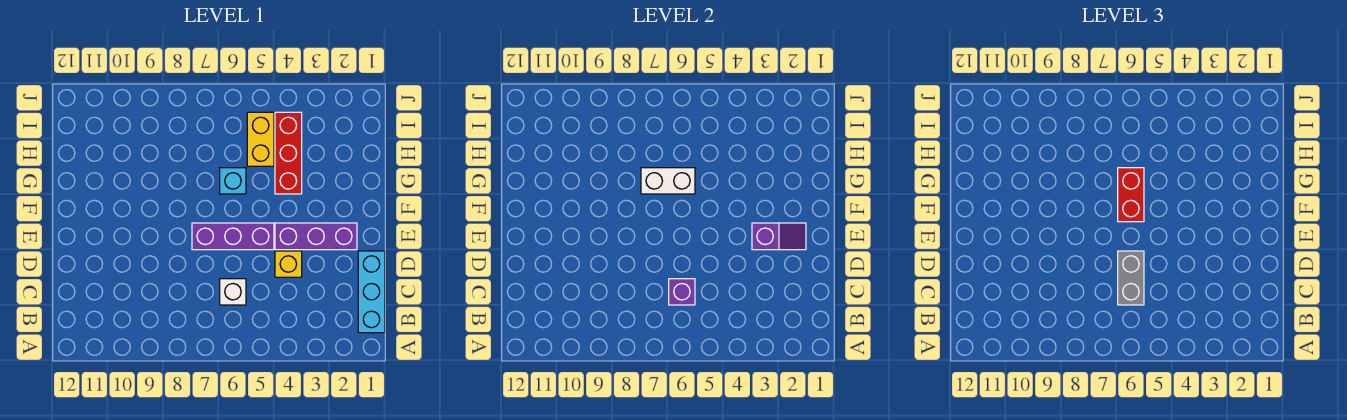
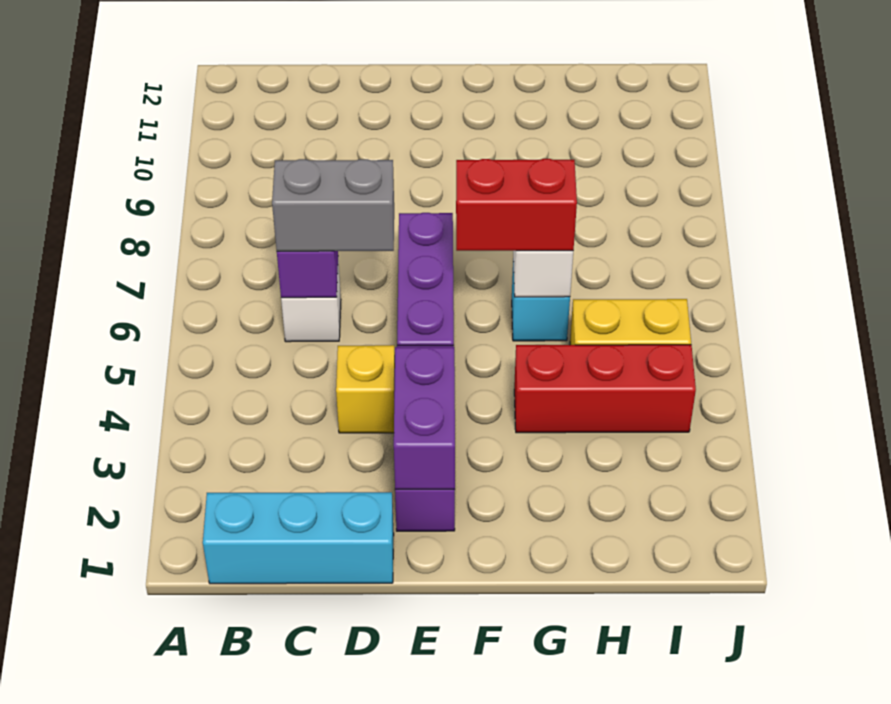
purple 1x2 slope [752,223,806,250] -> purple 1x2 brick [394,347,455,490]

